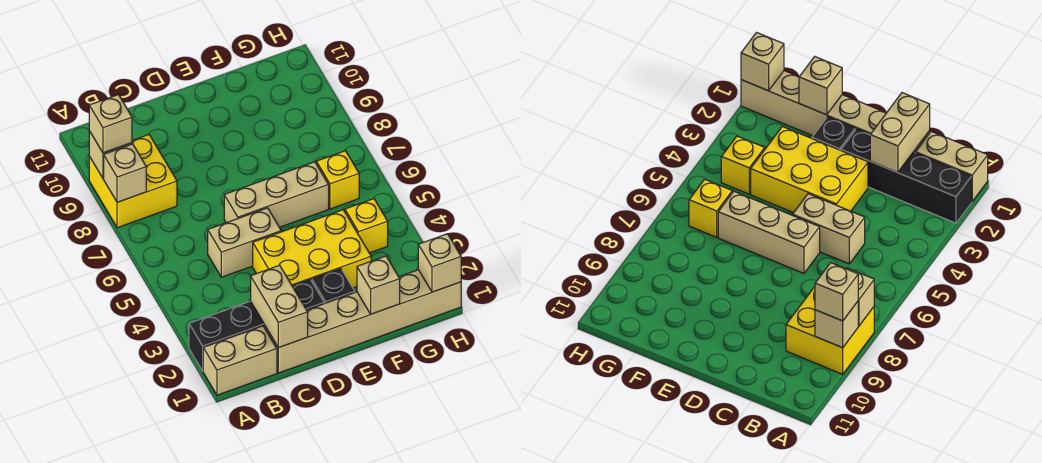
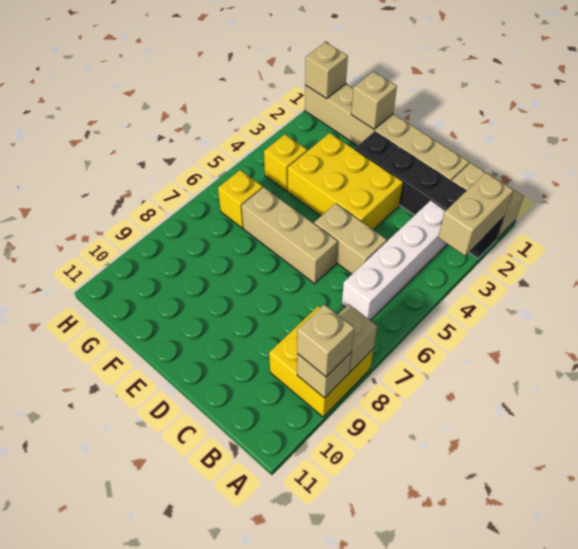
none -> white 1x4 brick [342,200,447,320]
tan 1x2 brick [251,265,308,348] -> tan 1x2 brick moved to [438,173,513,256]

